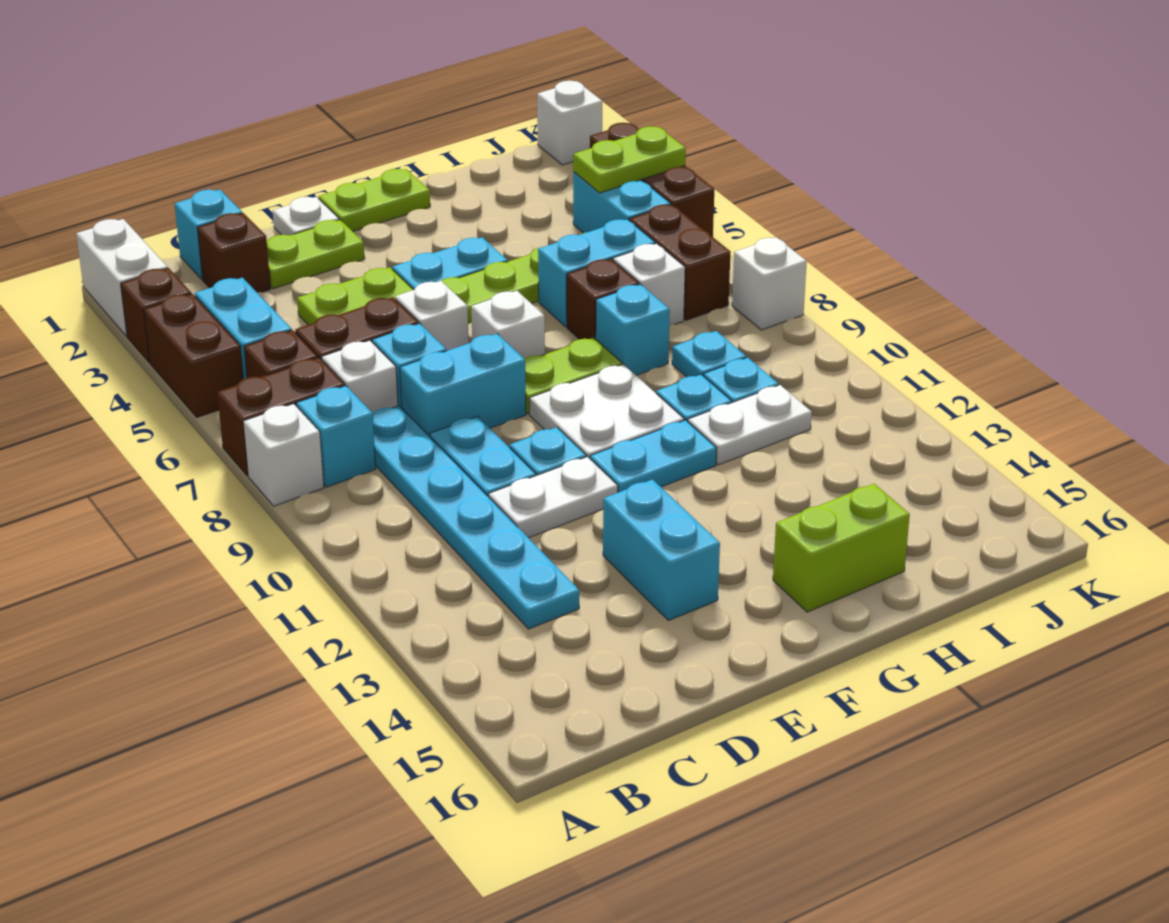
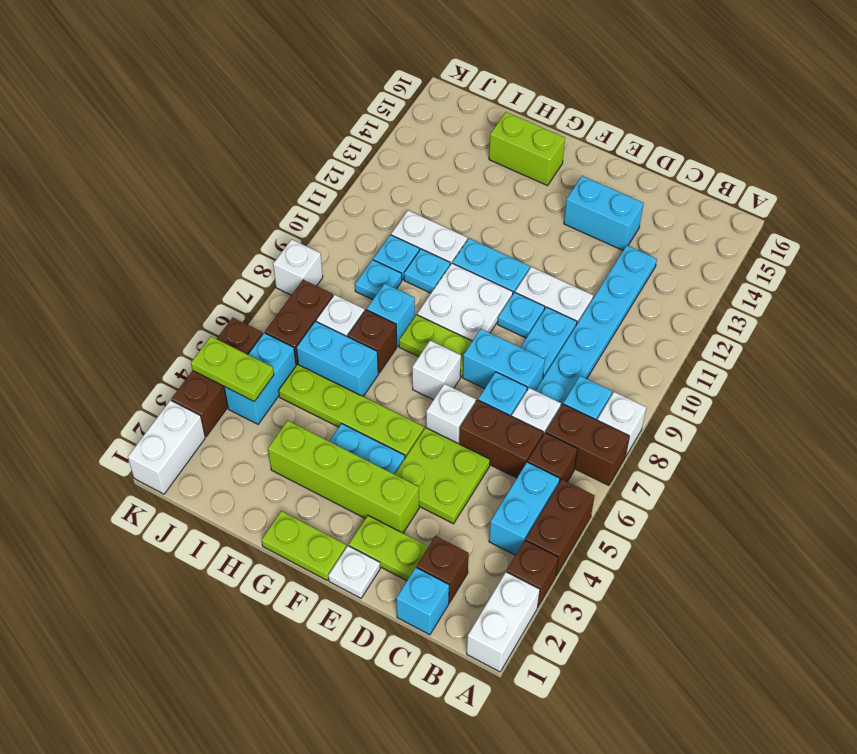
none -> lime 1x4 brick [268,421,419,533]
cyan 1x2 brick [603,480,720,620] -> cyan 1x2 brick turned to [564,176,643,250]
white 1x1 brick [537,81,602,165] -> white 1x2 brick [128,400,205,494]

